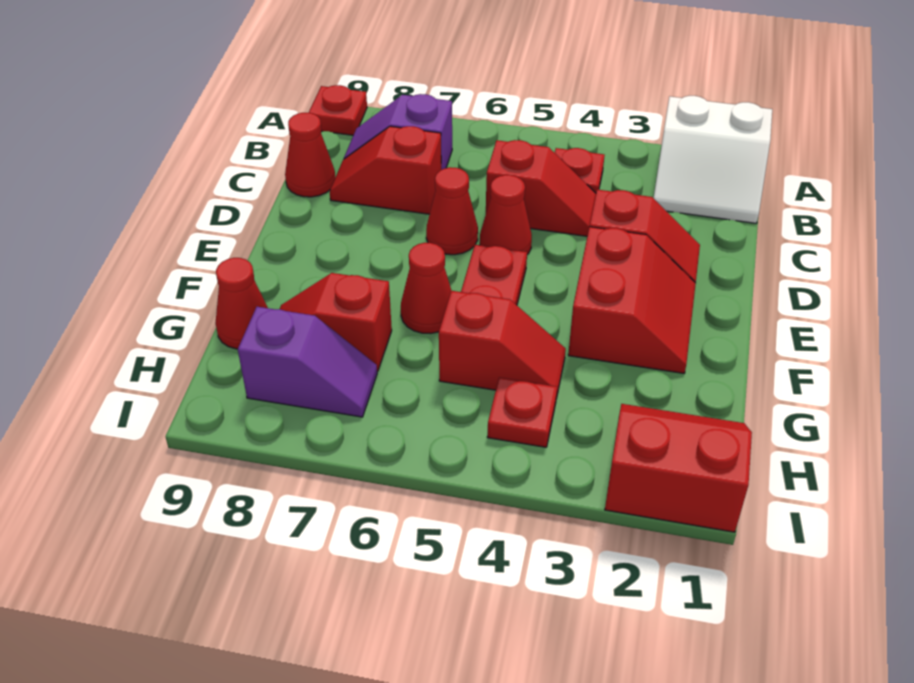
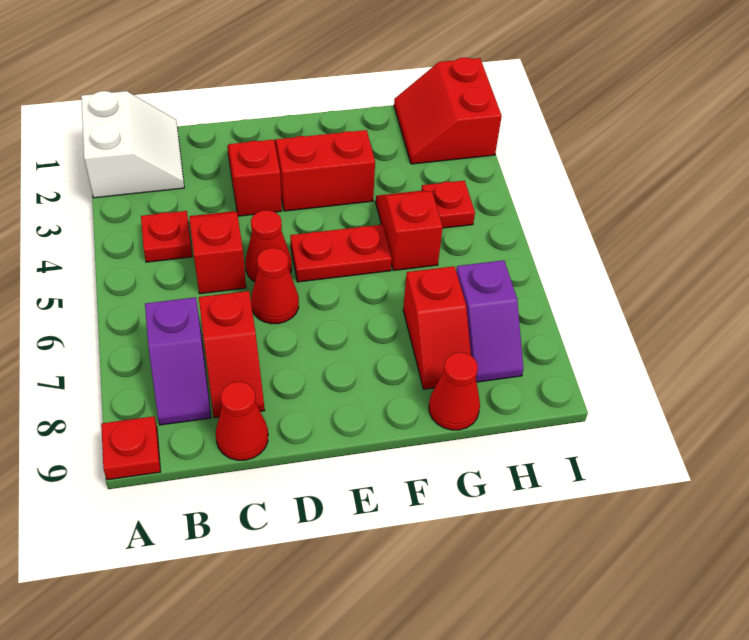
red 1x1 cone [401,243,452,334] -> none
purple 1x2 slope [238,307,377,417] -> purple 1x2 slope turned to [456,260,523,382]

